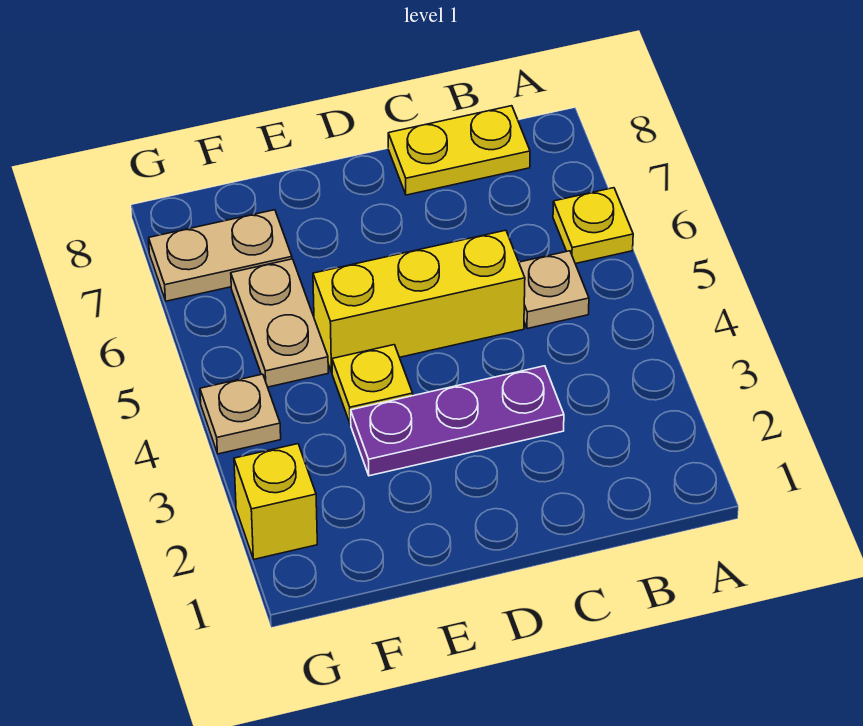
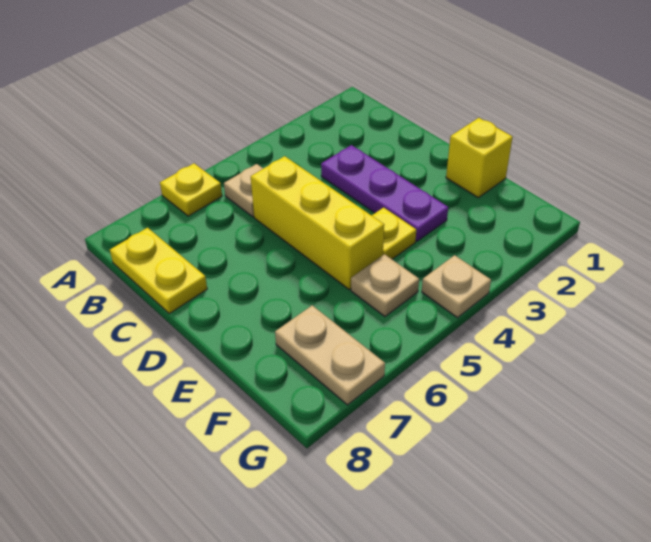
tan 1x2 plate [231,259,328,387] -> tan 1x1 plate [351,254,419,316]
yellow 1x1 brick [234,444,317,559] -> yellow 1x1 brick moved to [446,118,513,198]

